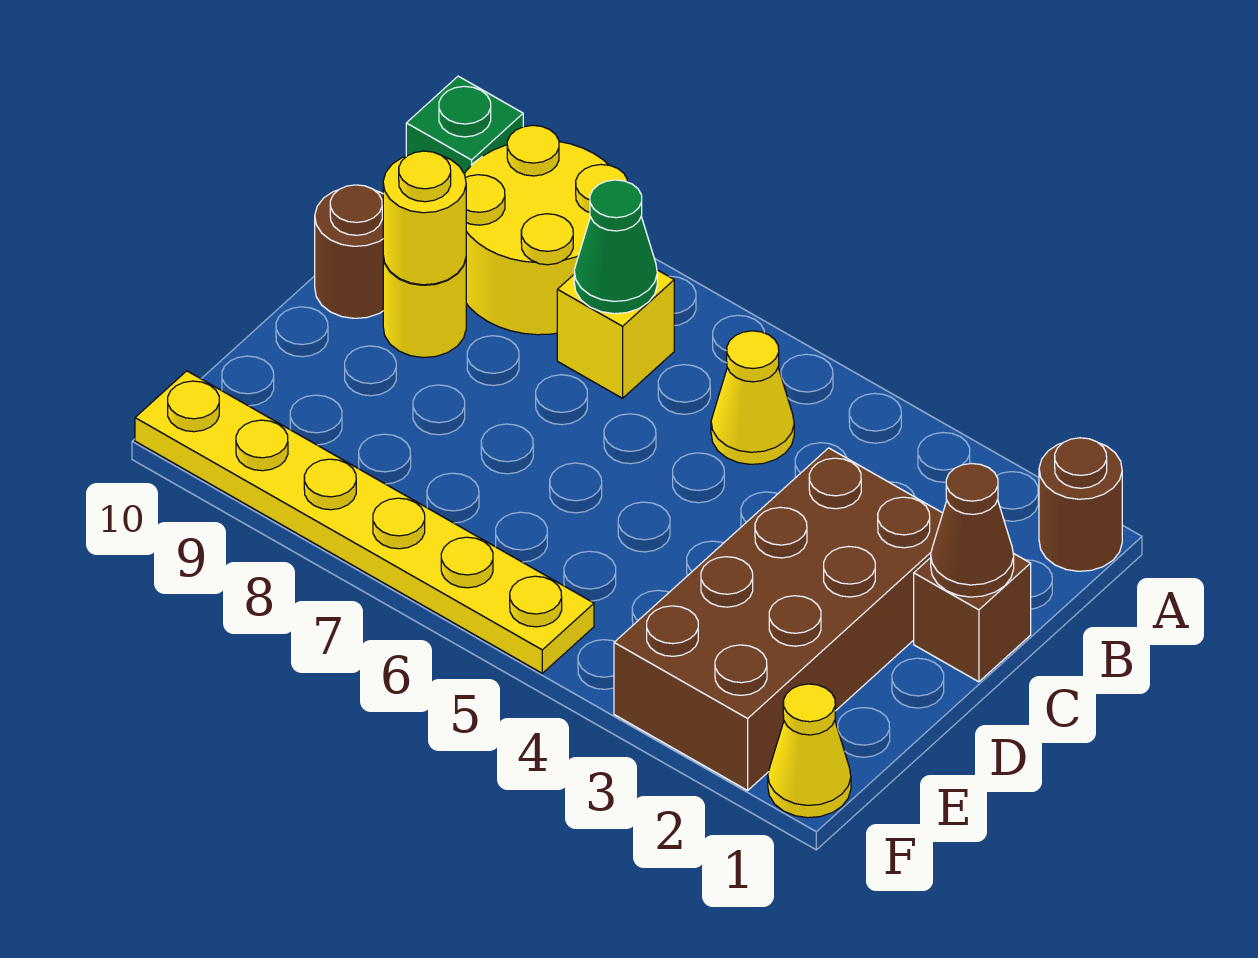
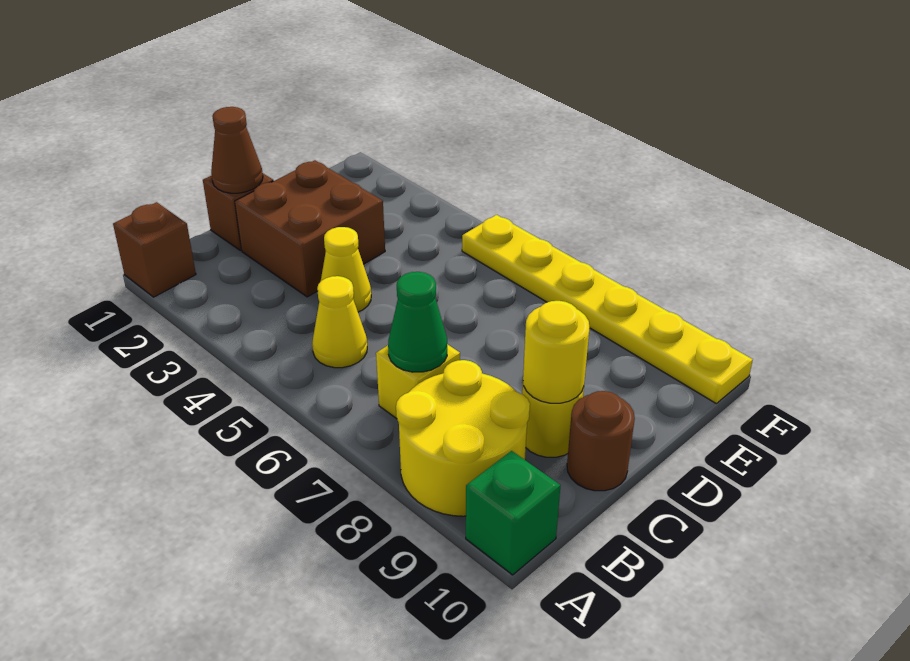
brown 1x1 round brick [1039,438,1122,571] -> brown 1x1 brick [113,202,196,297]
brown 2x4 brick [614,448,943,790] -> brown 2x2 brick [235,160,385,297]
yellow 1x1 cone [768,684,851,818] -> yellow 1x1 cone moved to [321,227,371,312]

